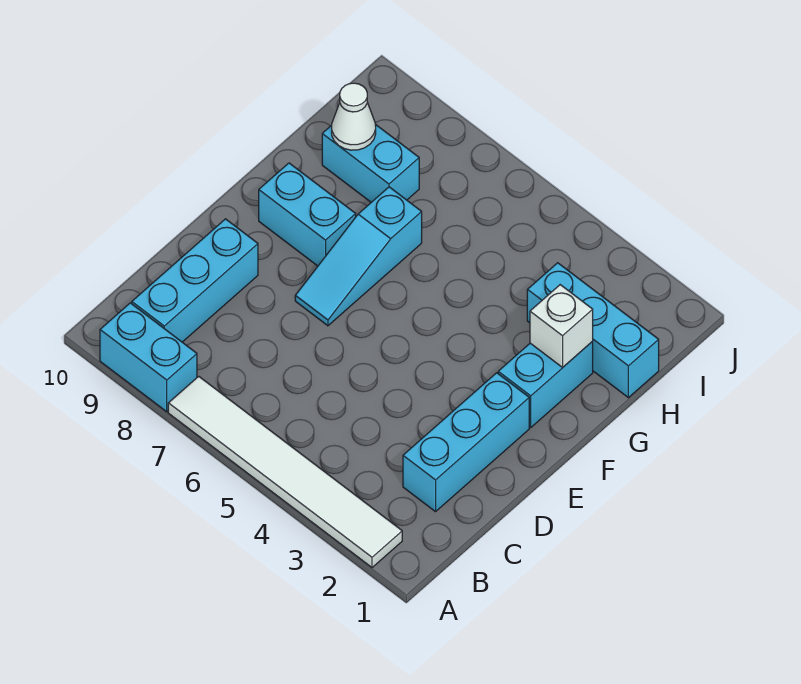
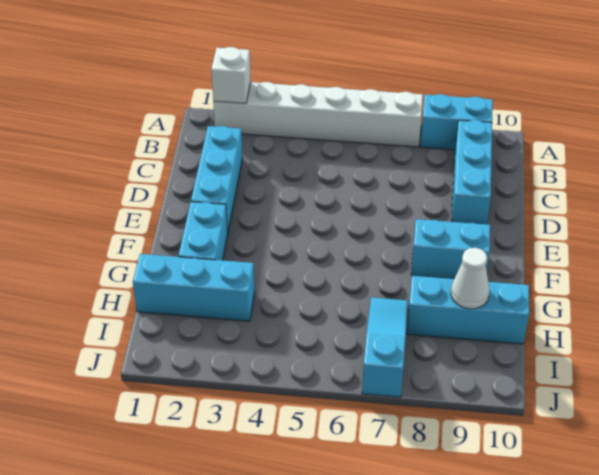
white 1x6 tile [168,376,402,568] -> white 1x6 brick [213,82,423,147]
cyan 1x3 slope [295,187,422,326] -> cyan 1x3 slope moved to [362,297,408,397]
white 1x1 brick [530,285,593,367] -> white 1x1 brick moved to [211,47,251,104]
cyan 1x2 brick [322,124,419,202] -> cyan 1x3 brick [407,276,529,344]

